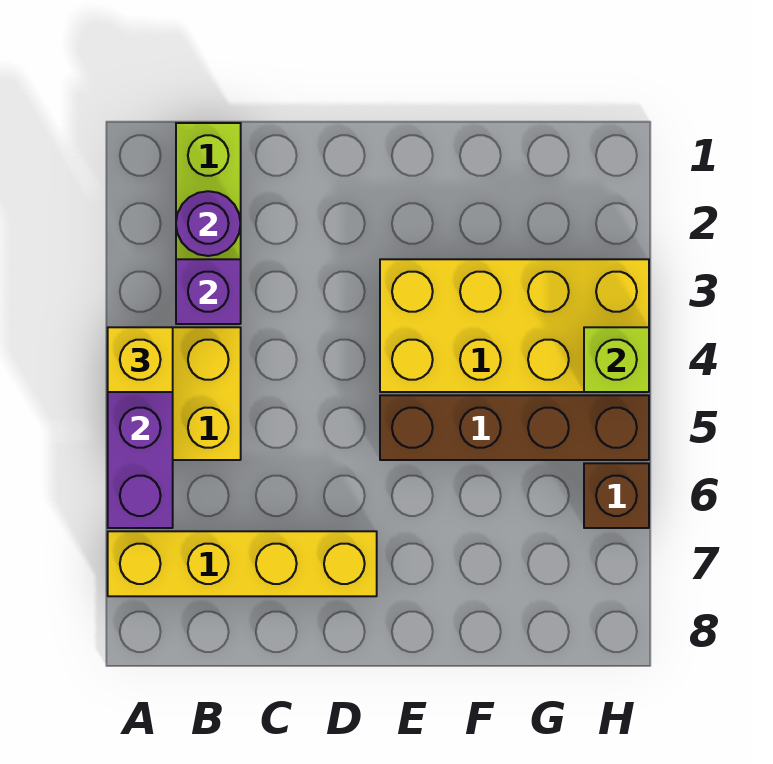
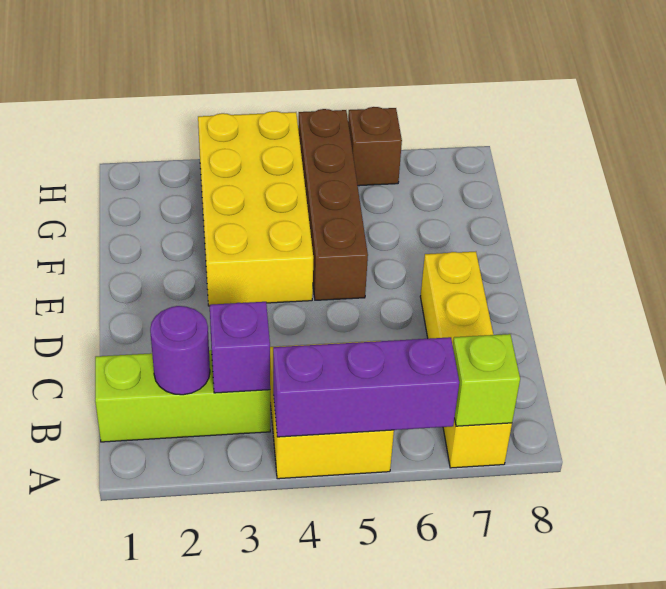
yellow 1x1 brick [108,327,173,392] -> none
lime 1x1 brick [584,327,649,392] -> lime 1x1 brick moved to [453,334,520,426]

